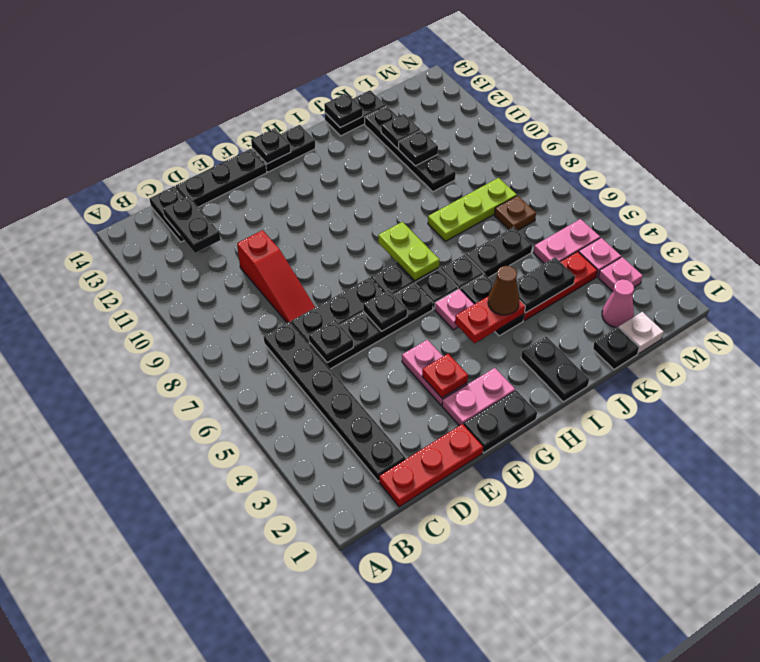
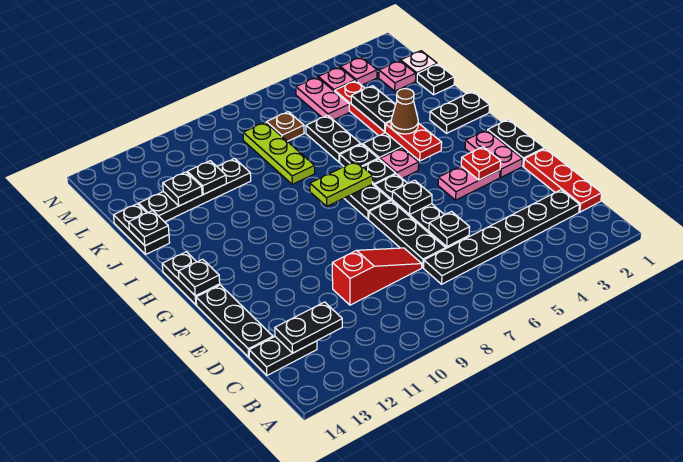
pink 1x1 cone [602,279,634,327] -> pink 1x1 plate [379,61,416,91]

